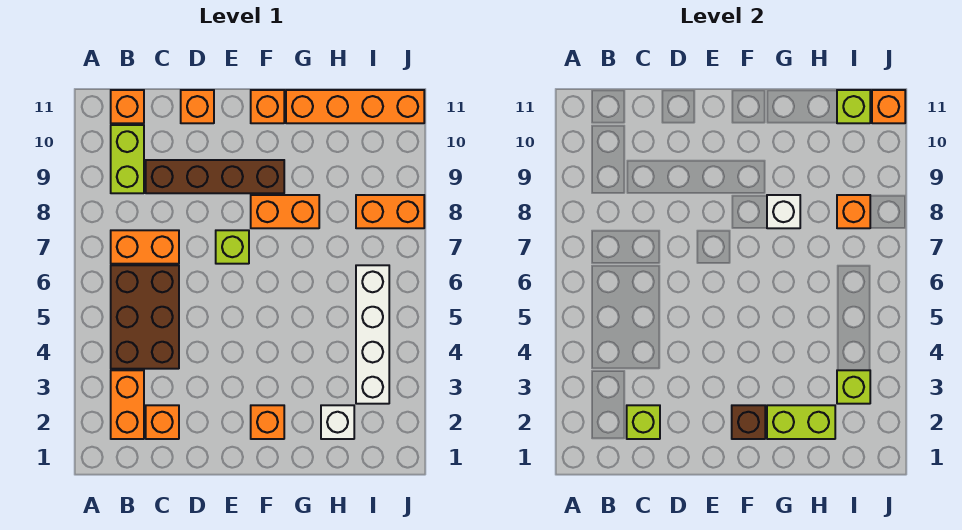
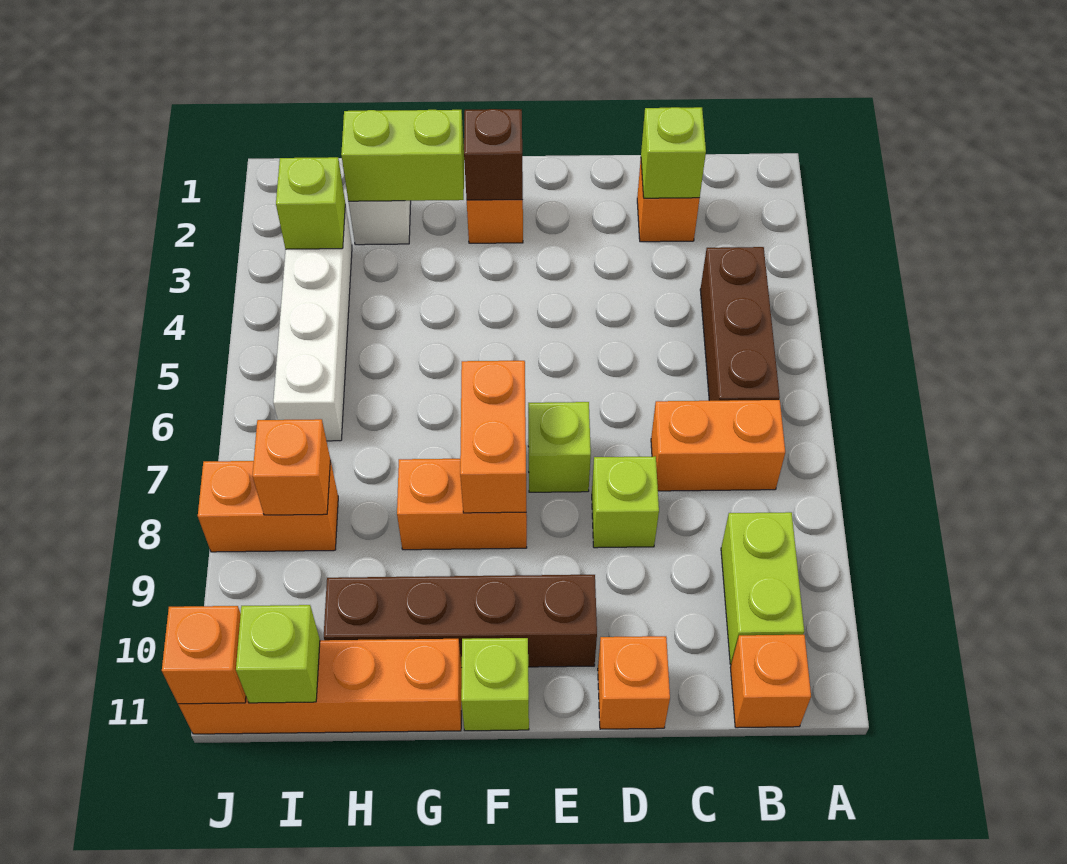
orange 1x2 brick [111,370,144,439] -> orange 1x2 brick moved to [460,361,526,513]
brown 2x3 brick [111,265,179,369] -> brown 1x3 brick [700,247,780,401]
brown 1x4 brick [146,160,284,193] -> brown 1x4 brick moved to [324,575,597,667]
none -> lime 1x1 brick [592,456,659,548]
orange 1x1 brick [251,90,284,123] -> lime 1x1 brick [461,638,529,731]
white 1x1 brick [767,195,800,228] -> none

